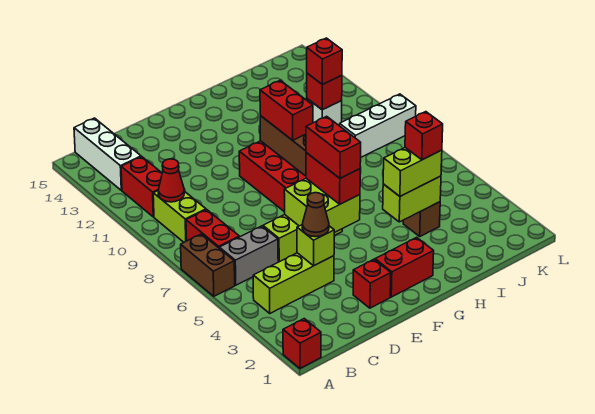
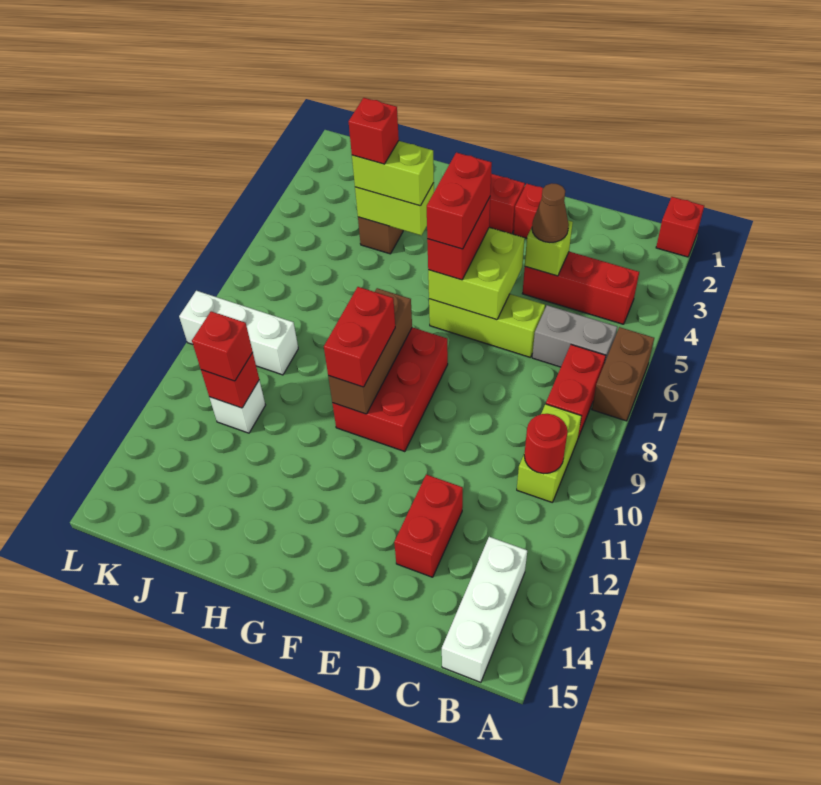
lime 1x3 brick [253,253,334,313] -> red 1x3 brick [522,252,639,324]
red 1x1 cone [158,159,184,202] -> red 1x1 round brick [524,414,568,474]
red 1x2 brick [121,157,162,217] -> red 1x2 brick moved to [394,474,463,577]

